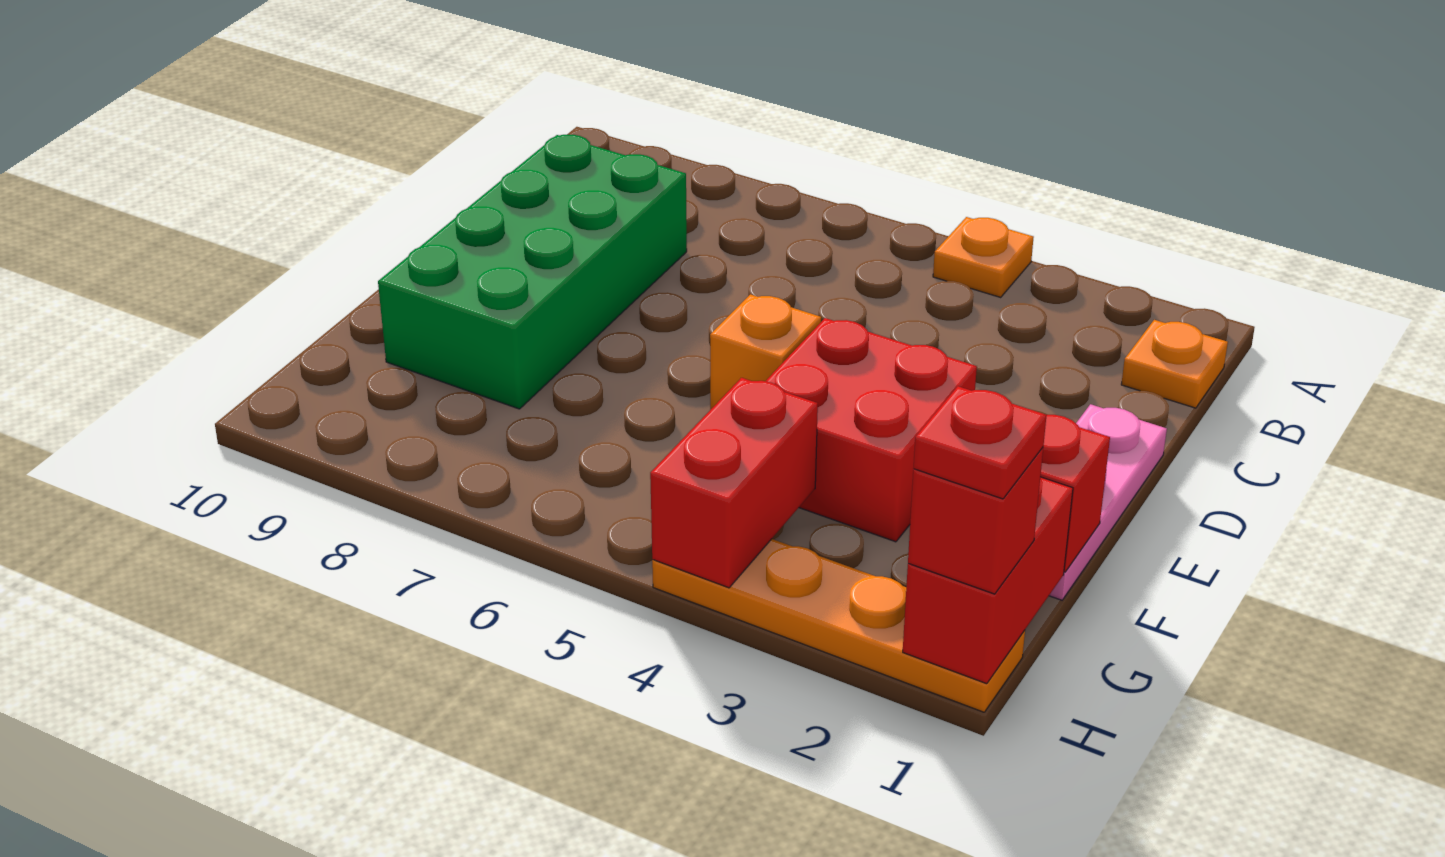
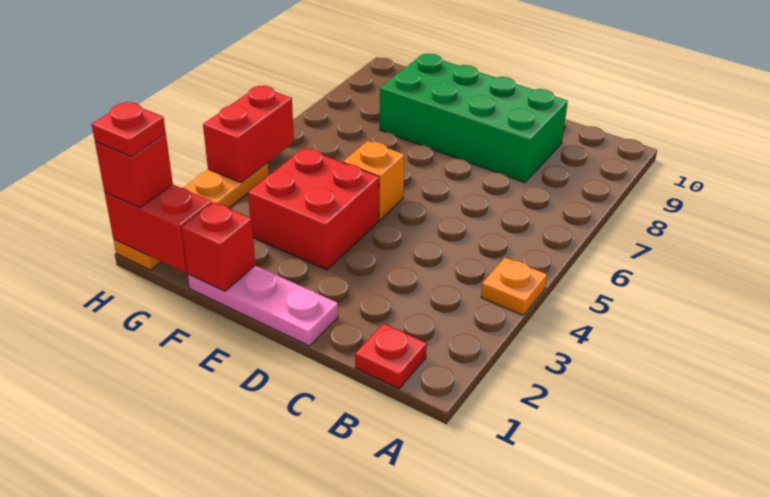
orange 1x1 plate [1121,320,1228,408] -> red 1x1 plate [355,323,427,389]
red 1x2 brick [650,378,818,588] -> red 1x2 brick turned to [203,86,294,183]

